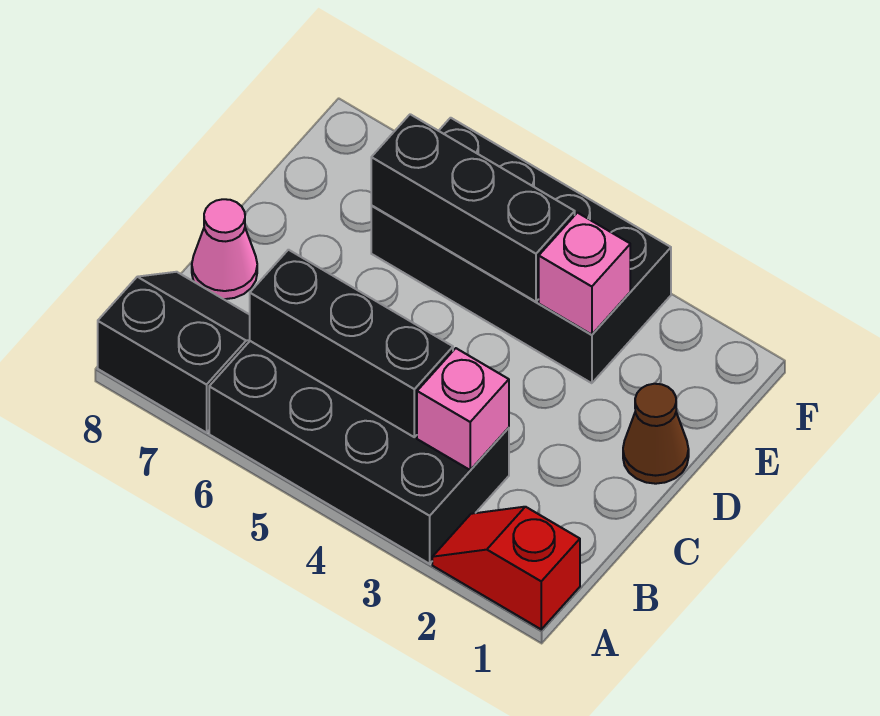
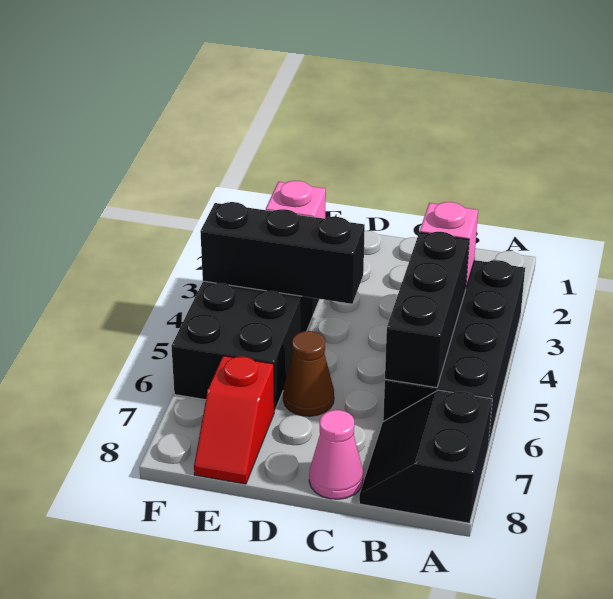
red 1x2 slope [432,507,580,629] -> red 1x2 slope moved to [194,356,274,484]
brown 1x1 cone [623,384,689,484] -> brown 1x1 cone moved to [283,331,334,416]
black 1x3 brick [371,114,575,302] -> black 1x3 brick turned to [200,202,365,304]

